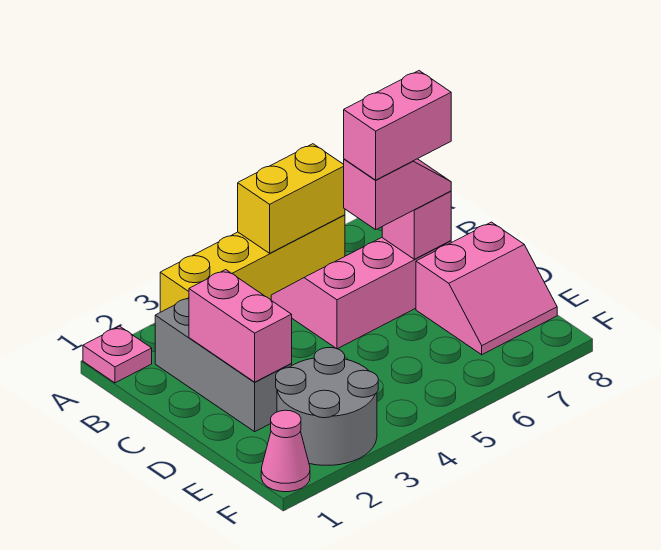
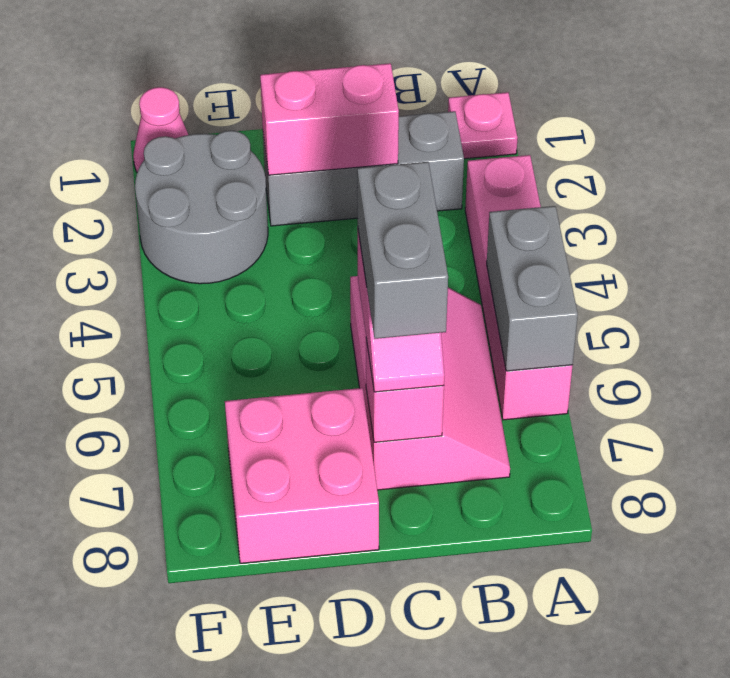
yellow 1x4 brick [160,215,345,312] -> pink 1x4 brick [465,155,573,420]
yellow 1x2 brick [238,144,345,253] -> grey 1x2 brick [487,206,578,371]
pink 1x2 brick [344,71,451,180] -> grey 1x2 brick [357,162,448,339]
pink 2x2 slope [416,222,557,355] -> pink 2x2 brick [225,388,379,563]

